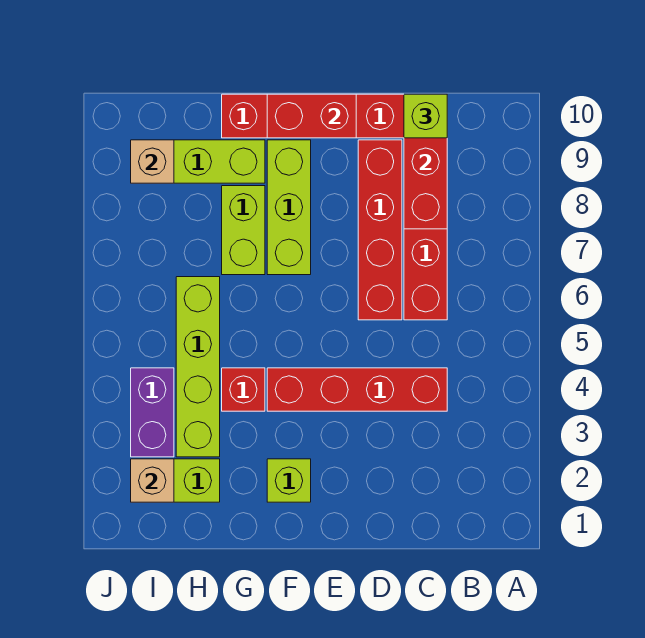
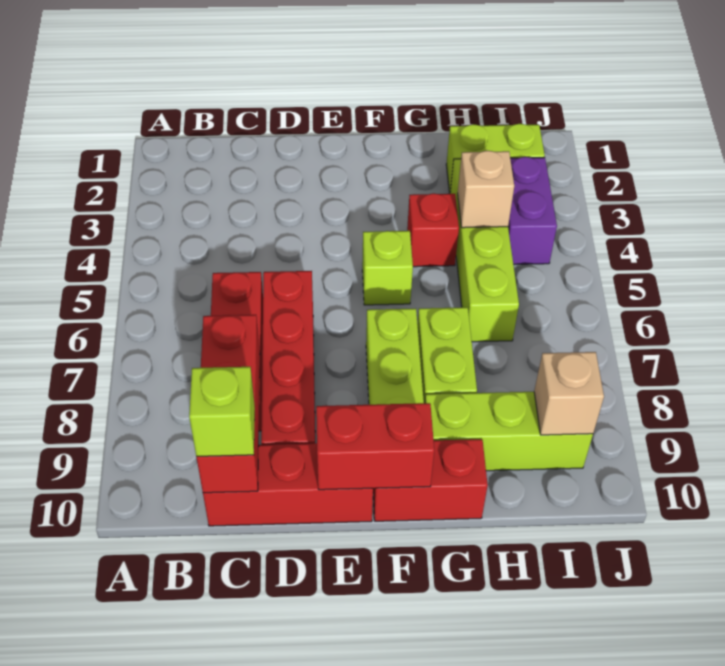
red 1x4 brick [267,368,447,411] -> none
lime 1x1 brick [267,459,311,502] -> lime 1x1 brick moved to [362,231,413,305]
tan 1x1 brick [131,459,174,502] -> tan 1x1 brick moved to [458,151,514,228]

